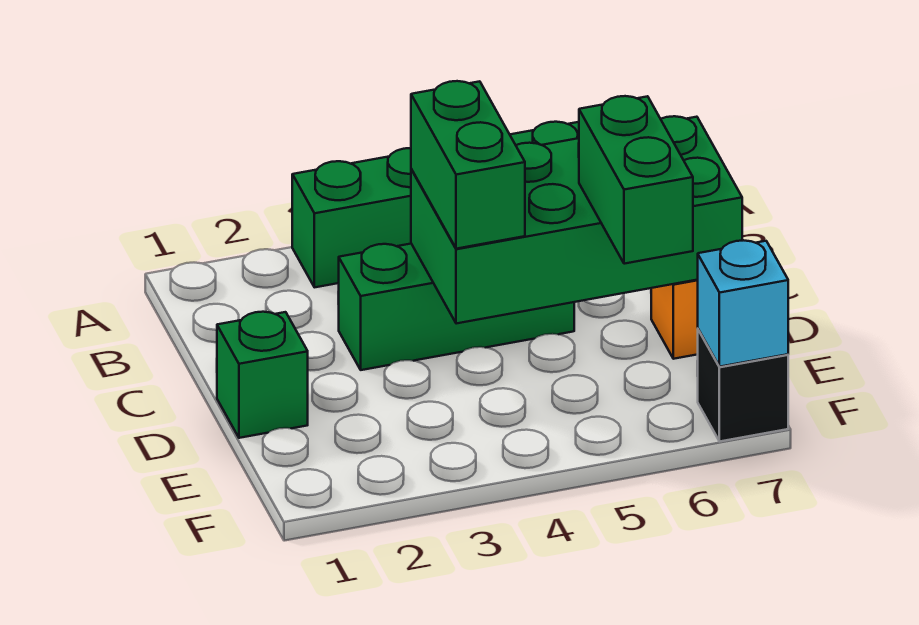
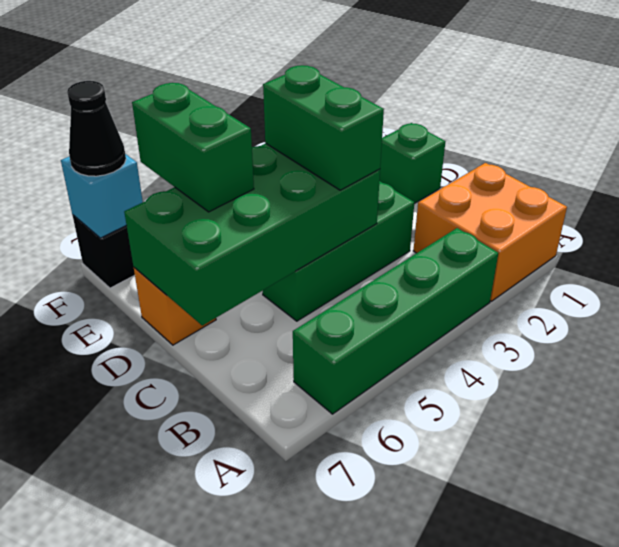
none -> orange 2x2 brick [413,163,567,301]
none -> black 1x1 cone [67,81,126,176]

